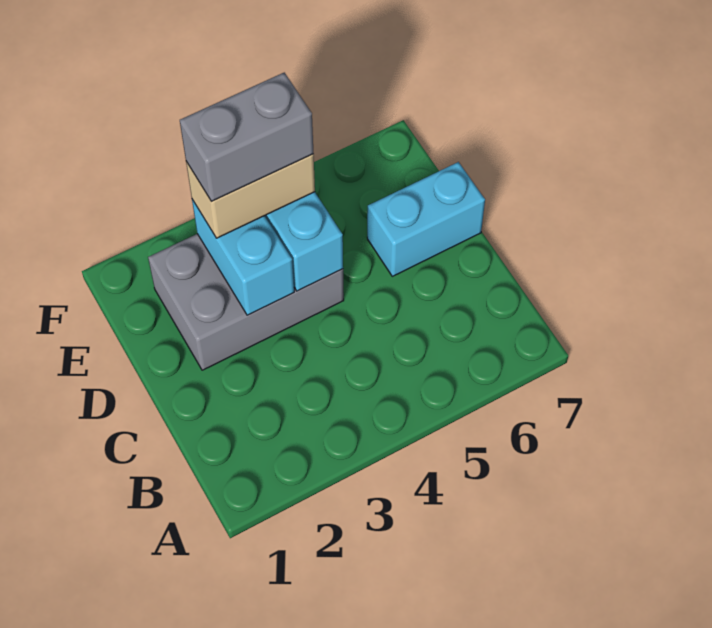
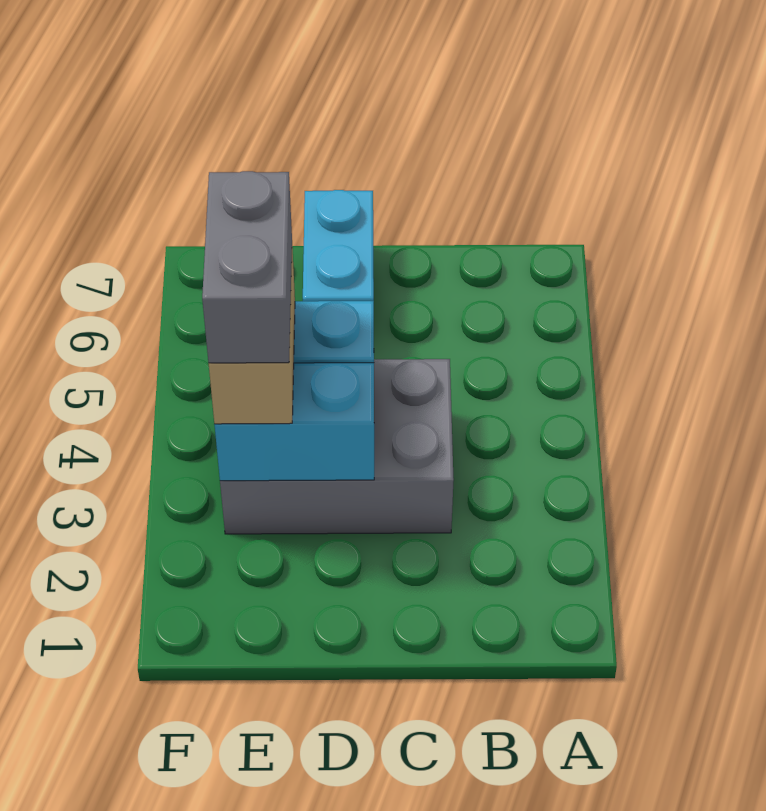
grey 2x3 brick [148,234,344,370] -> grey 2x3 brick turned to [220,359,454,534]

